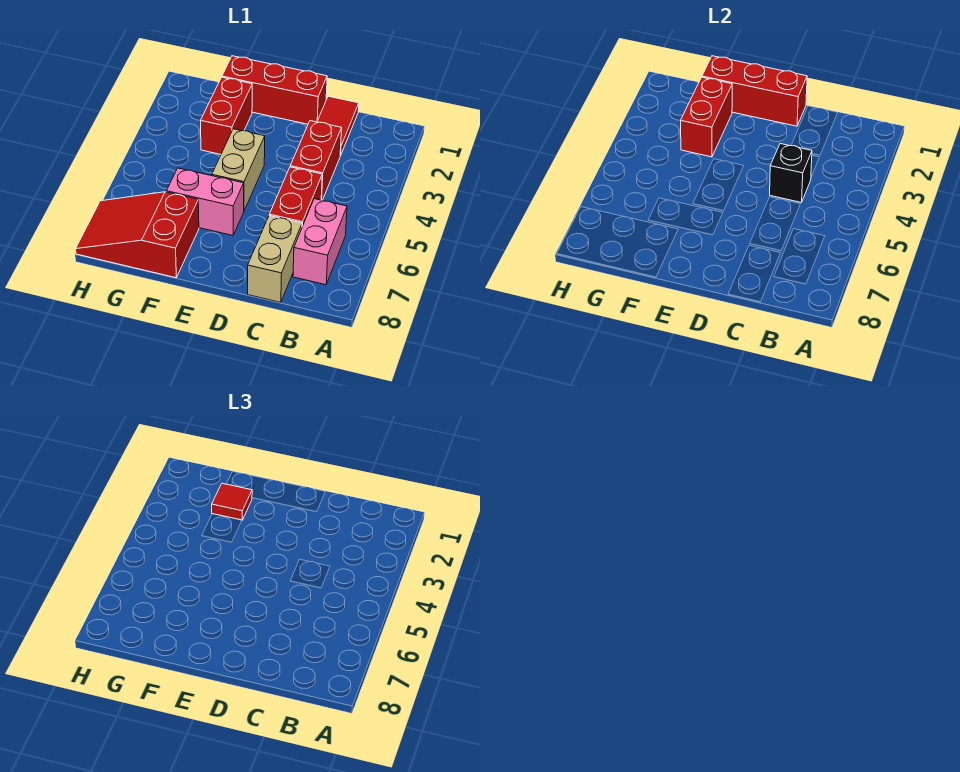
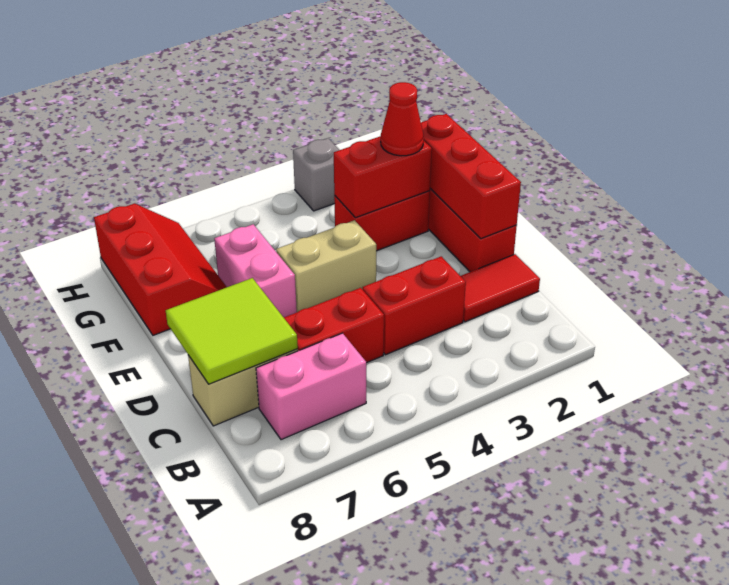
black 1x1 brick [770,144,812,202] -> none
none -> lime 2x2 tile [166,278,298,384]
red 1x1 tile [212,483,252,520] -> red 1x1 cone [381,82,424,156]
red 2x3 slope [76,192,199,278] -> red 2x3 slope turned to [94,203,227,335]
none -> grey 1x1 brick [293,138,339,211]

